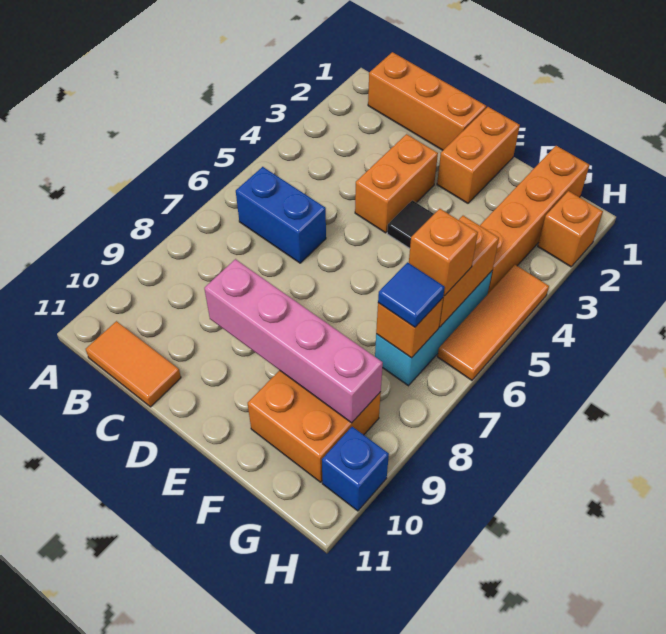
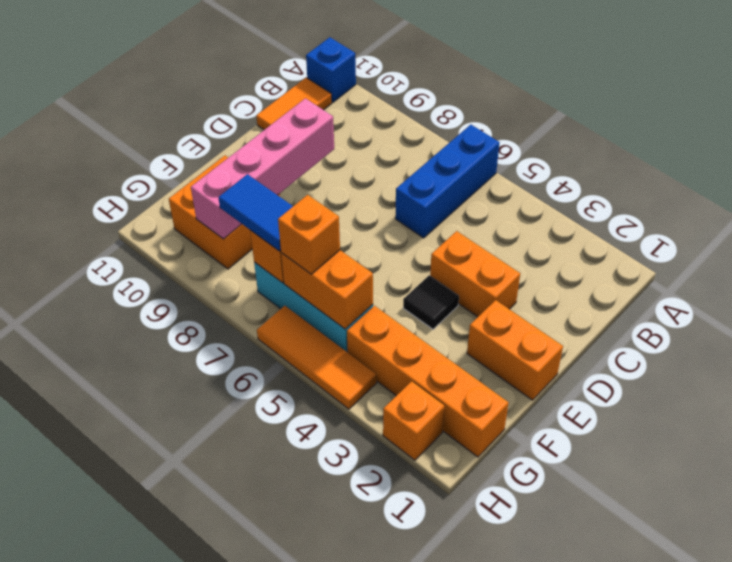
orange 1x3 brick [368,52,486,150] -> none
blue 1x2 brick [236,167,326,263] -> blue 1x3 brick [395,125,500,238]
blue 1x1 tile [378,262,445,327] -> blue 1x2 tile [218,174,293,251]
blue 1x1 brick [322,427,389,511] -> blue 1x1 brick moved to [306,37,356,102]

